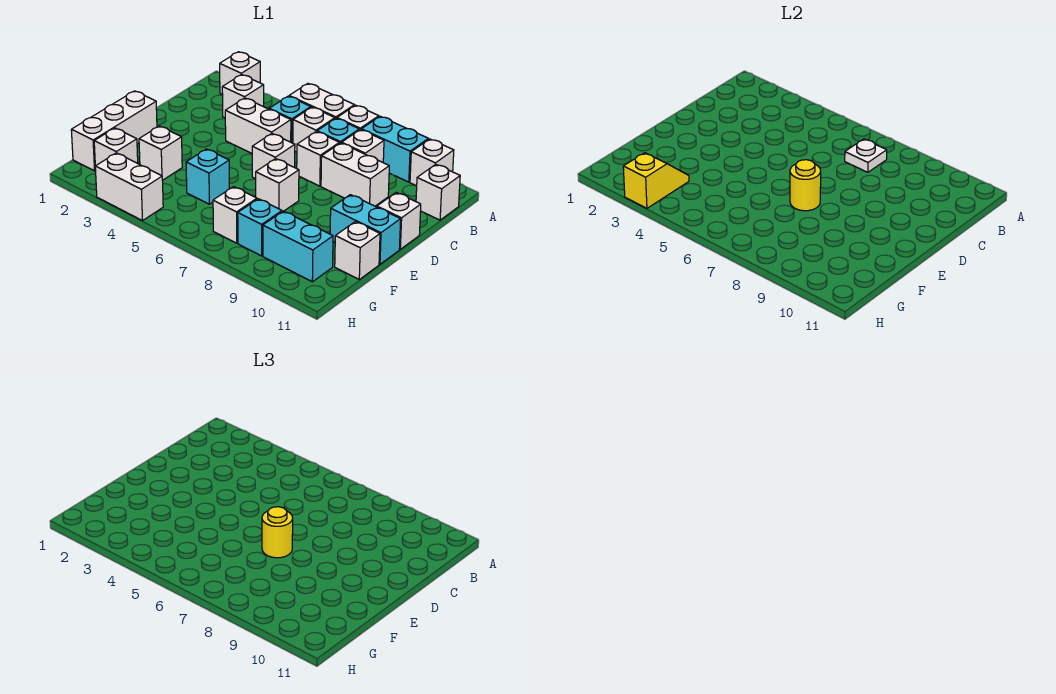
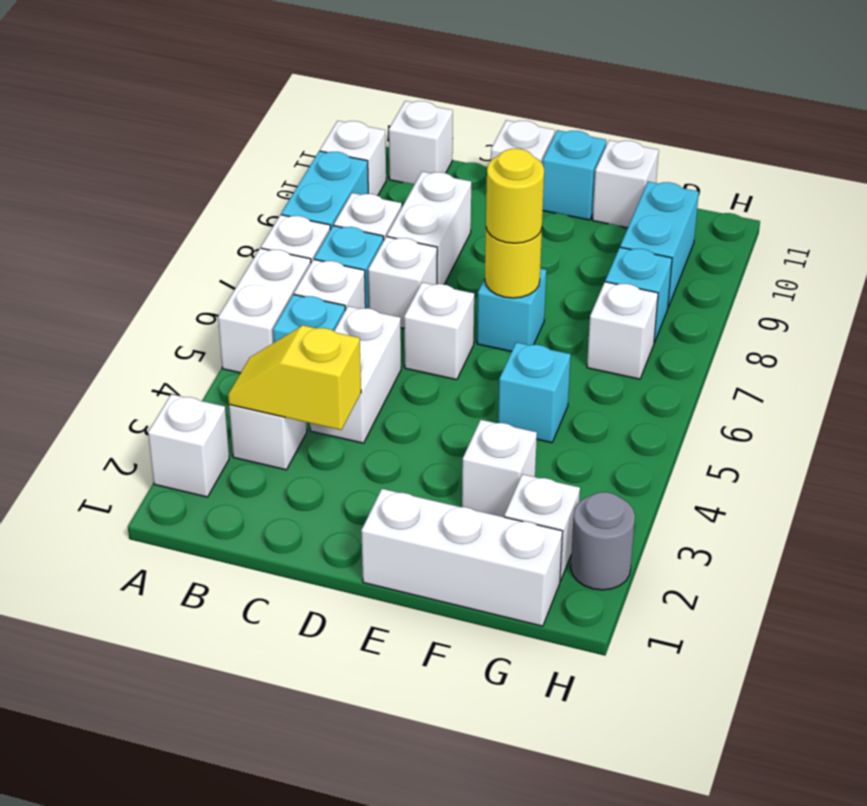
white 1x1 plate [845,139,887,172] -> none
white 1x1 brick [256,159,299,212] -> cyan 1x1 brick [477,268,546,352]
cyan 1x2 brick [330,195,401,264] -> cyan 1x1 brick [543,130,606,220]
yellow 1x2 slope [623,153,689,208] -> yellow 1x2 slope moved to [228,325,361,430]
none -> grey 1x1 round brick [571,492,635,590]
white 1x2 brick [95,153,163,221] -> none

